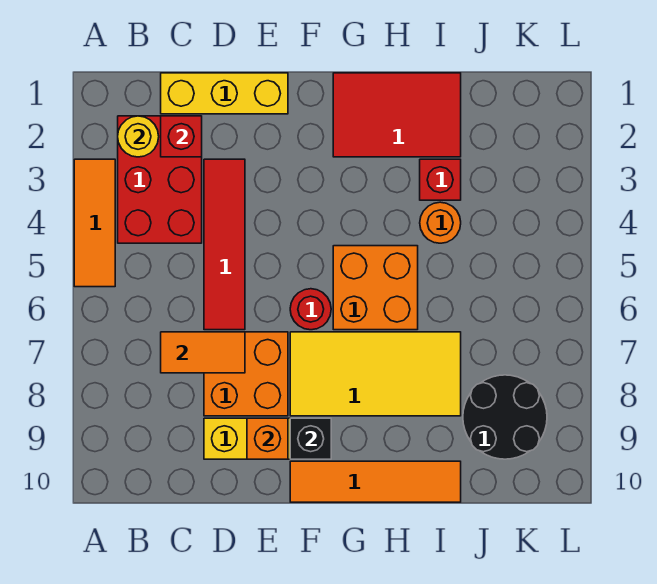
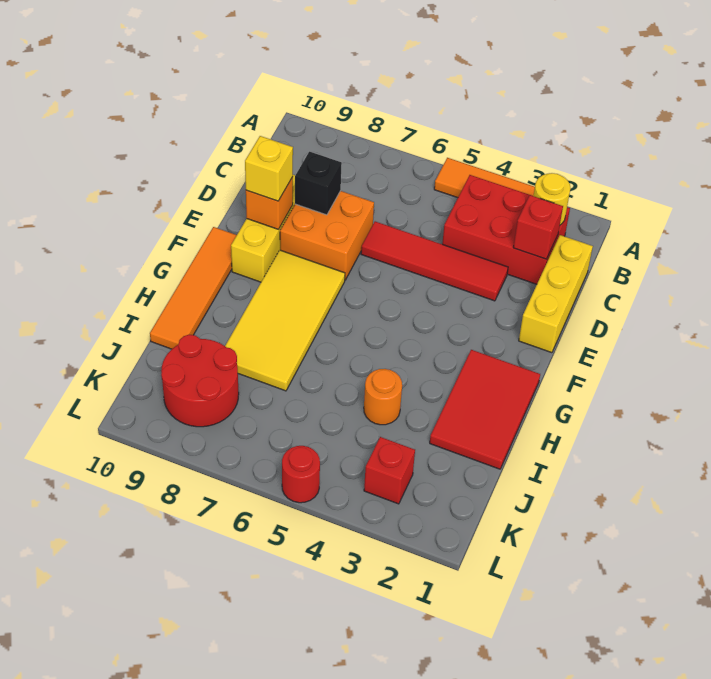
orange 1x2 tile [161,332,245,373] -> none
none -> yellow 1x1 brick [245,136,293,201]
red 1x1 round brick [290,289,331,330] -> red 1x1 round brick moved to [282,446,320,503]
black 1x1 brick [290,418,331,459] -> black 1x1 brick moved to [295,152,342,215]
orange 2x2 brick [333,246,418,330] -> none
red 1x1 brick [420,159,461,200] -> red 1x1 brick moved to [364,437,415,504]
black 2x2 round brick [463,375,547,459] -> red 2x2 round brick [161,335,239,427]

